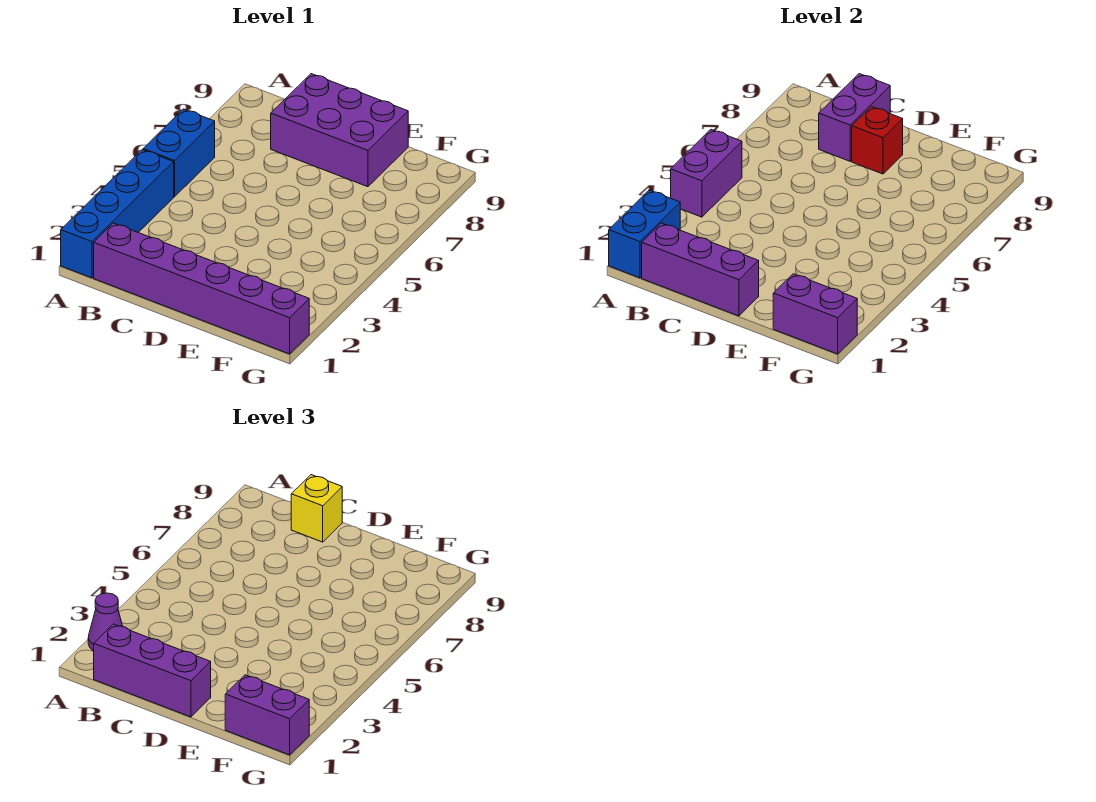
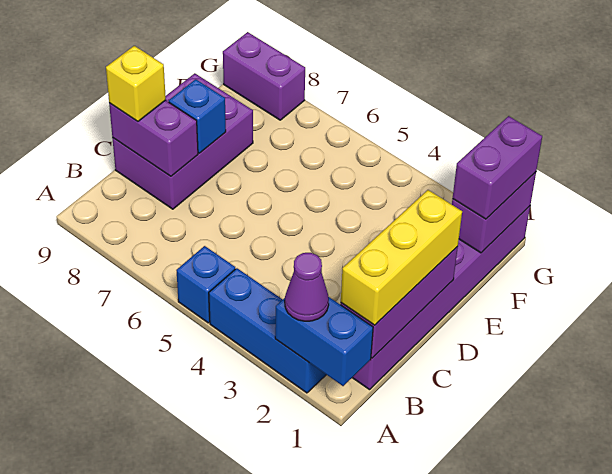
blue 1x4 brick [61,150,174,278] -> blue 1x3 brick [209,268,326,393]
purple 1x2 brick [671,130,742,217] -> purple 1x2 brick moved to [223,32,305,120]
blue 1x2 brick [143,109,215,197] -> blue 1x1 brick [176,246,235,323]
purple 1x3 brick [94,624,211,717] -> yellow 1x3 brick [341,190,462,325]
red 1x1 brick [852,107,903,174] -> blue 1x1 brick [169,79,226,153]

